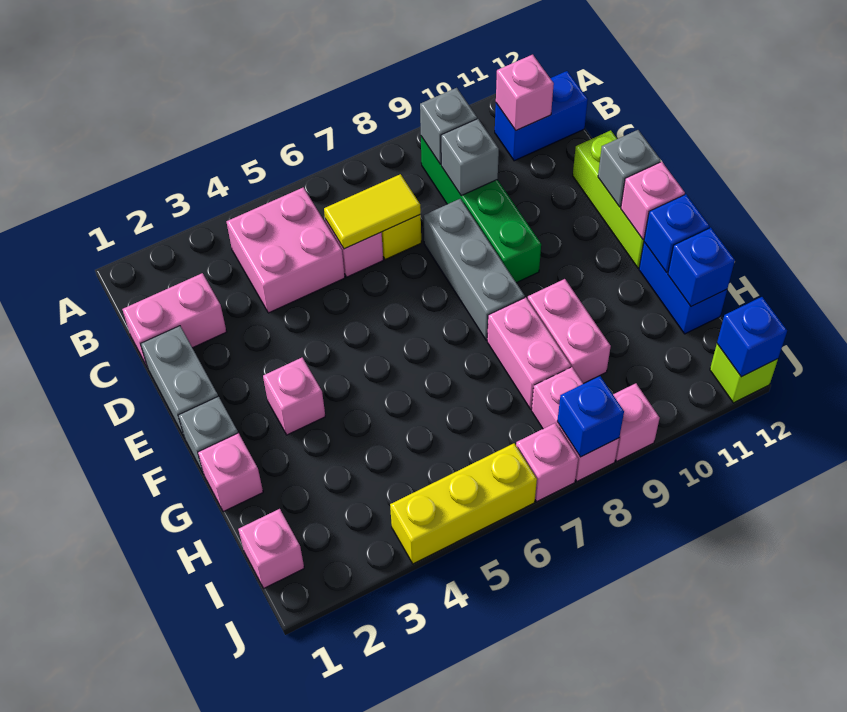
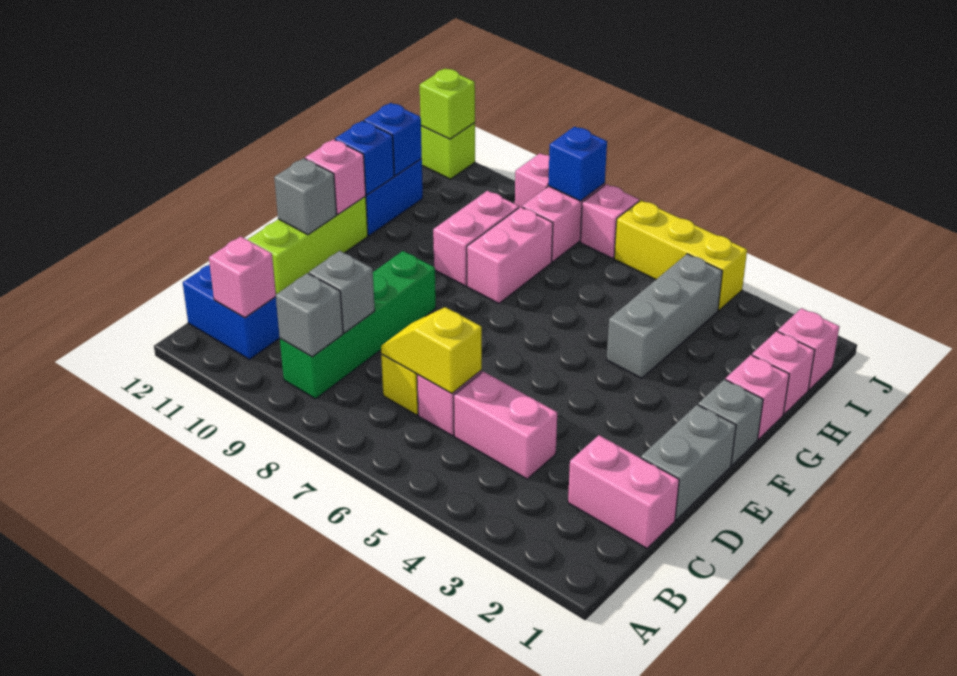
pink 2x2 brick [226,187,345,313] -> pink 1x2 brick [454,372,557,479]
yellow 1x2 tile [324,174,421,249] -> yellow 1x2 slope [381,307,482,393]
grey 1x3 brick [424,199,525,340] -> grey 1x3 brick moved to [607,254,722,378]
pink 1x1 brick [263,358,325,435] -> pink 1x1 brick moved to [752,331,815,414]
blue 1x1 brick [717,297,787,377] -> lime 1x1 brick [420,68,475,139]

